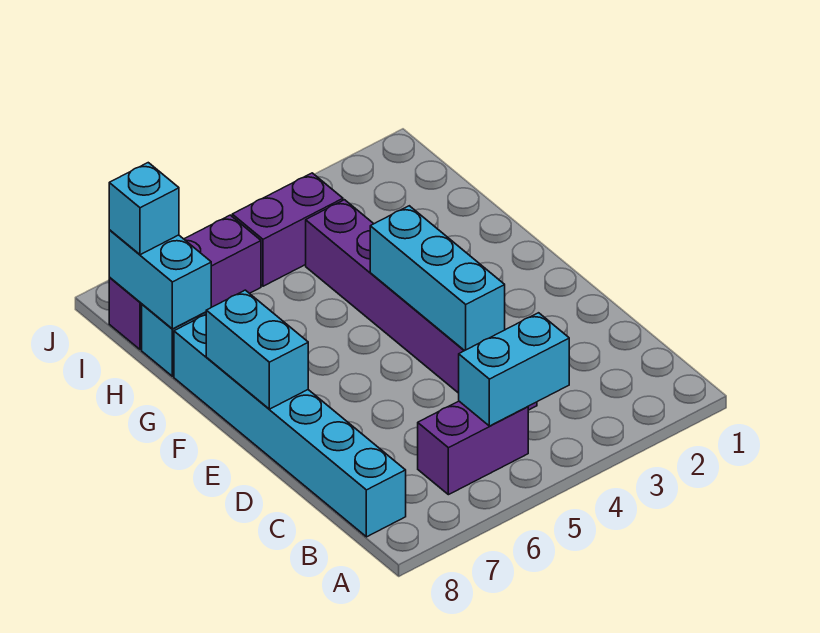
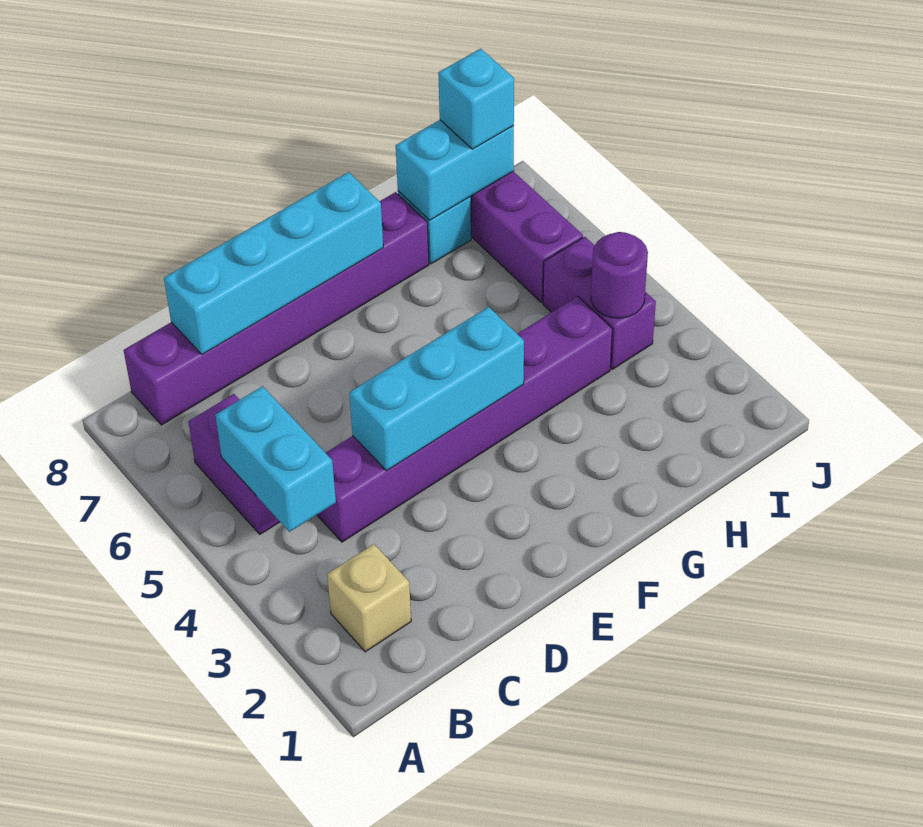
none -> tan 1x1 brick [327,544,411,652]
cyan 1x6 brick [174,315,406,537] -> purple 1x6 brick [124,192,429,425]
cyan 1x2 brick [206,290,308,409] -> cyan 1x4 brick [164,172,383,354]
none -> purple 1x1 round brick [591,232,648,318]

